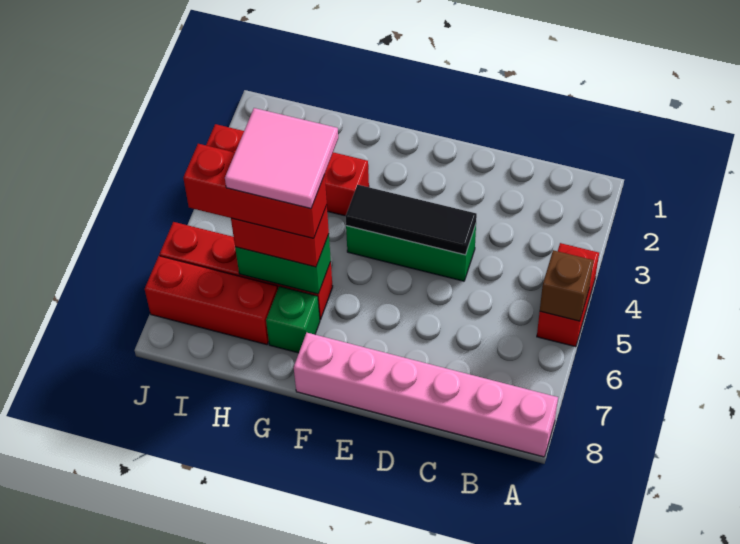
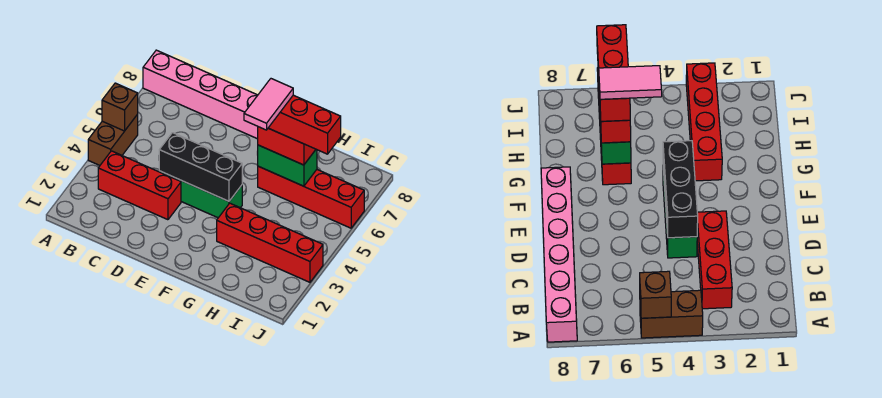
red 1x2 brick [537,243,599,347] -> brown 1x2 brick [88,114,138,165]
black 1x3 tile [346,185,477,255] -> black 1x3 brick [159,133,242,201]
pink 2x2 tile [225,108,338,209] -> pink 1x2 tile [244,79,293,130]
green 1x1 brick [266,286,320,353] -> none
red 1x3 brick [145,256,278,345] -> red 1x3 brick moved to [98,151,181,220]

